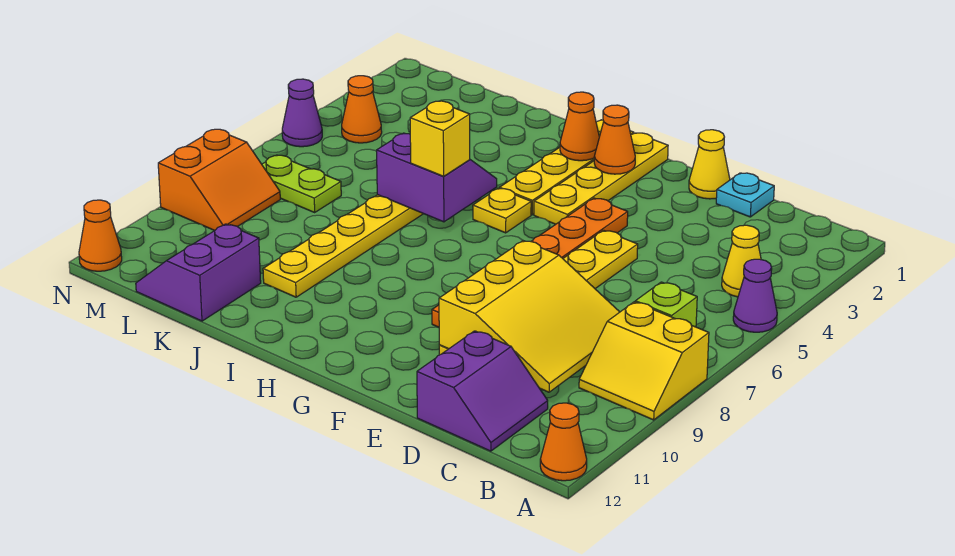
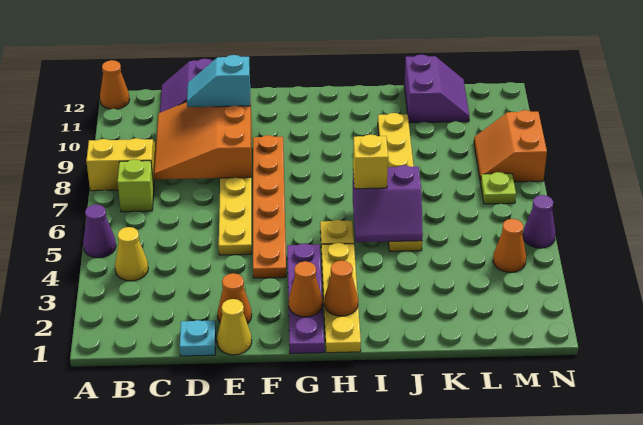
yellow 3x3 slope [439,241,619,392] -> orange 3x3 slope [154,93,251,179]
none -> cyan 1x2 slope [187,55,250,107]
yellow 1x4 plate [534,133,668,224] -> purple 1x4 plate [287,244,324,354]
lime 1x2 plate [262,155,341,212] -> lime 1x1 plate [481,172,516,204]
orange 1x1 cone [79,200,122,271] -> orange 1x1 cone moved to [218,273,252,324]

